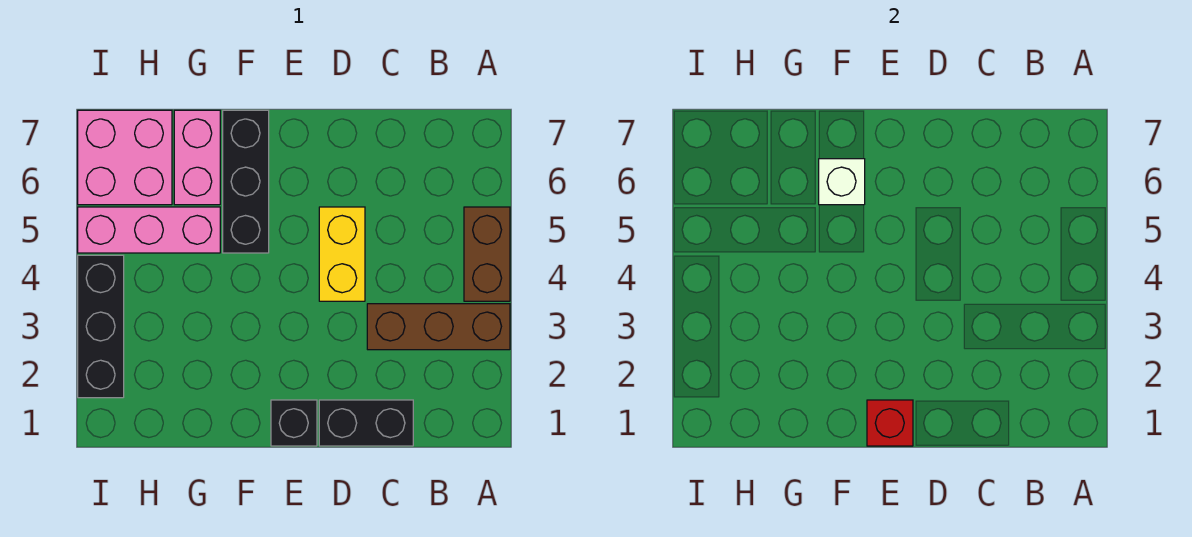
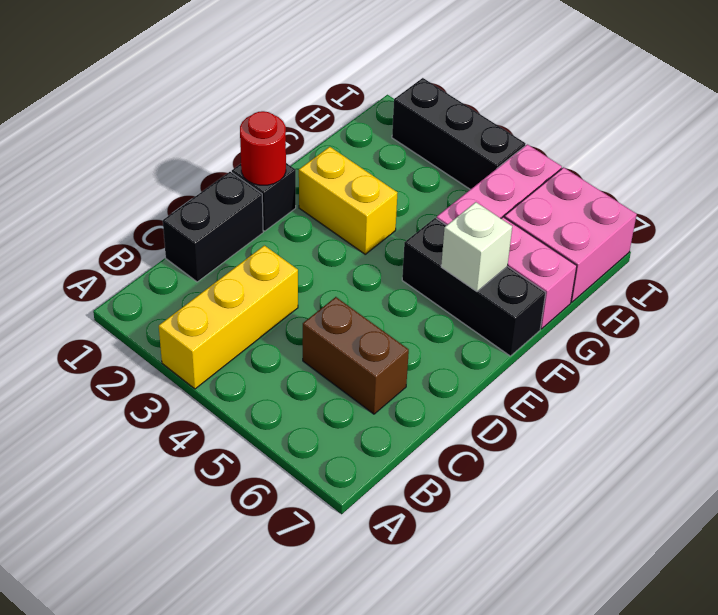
brown 1x3 brick [367,304,510,350] -> yellow 1x3 brick [159,245,298,389]
brown 1x2 brick [464,207,510,301] -> brown 1x2 brick moved to [303,297,409,414]
yellow 1x2 brick [319,207,365,301] -> yellow 1x2 brick moved to [299,147,397,254]
red 1x1 brick [867,400,913,446] -> red 1x1 round brick [240,111,286,185]

